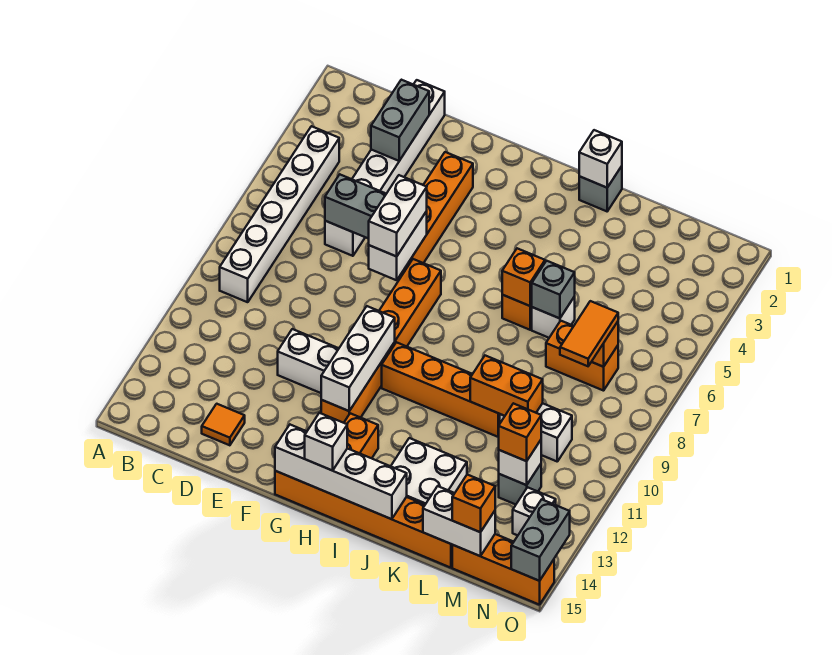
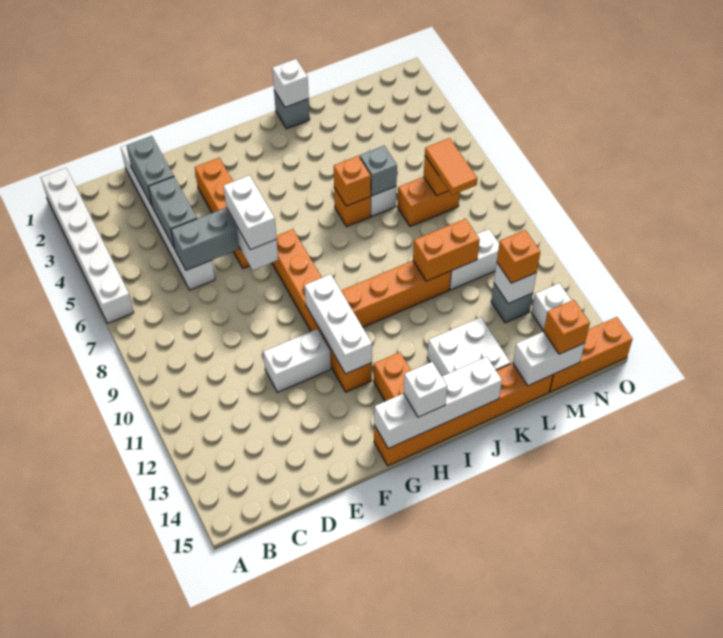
white 1x6 brick [220,126,339,302] -> white 1x6 brick moved to [41,168,134,323]
orange 1x1 tile [202,404,245,445] -> none
grey 1x2 brick [511,500,570,581] -> grey 1x2 brick moved to [148,177,197,247]

